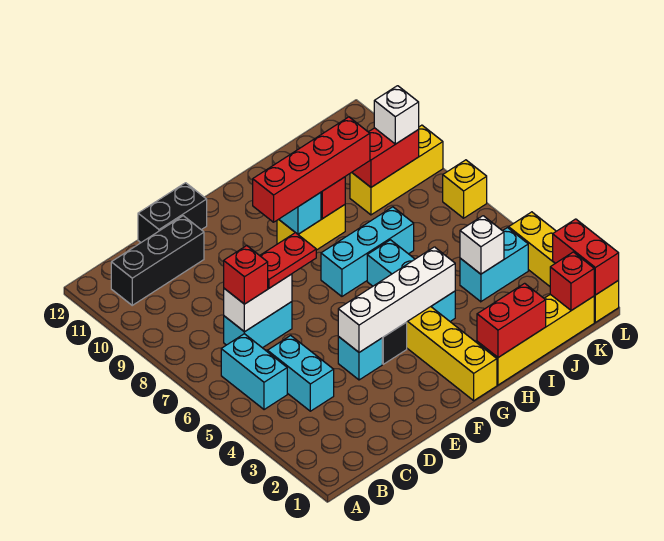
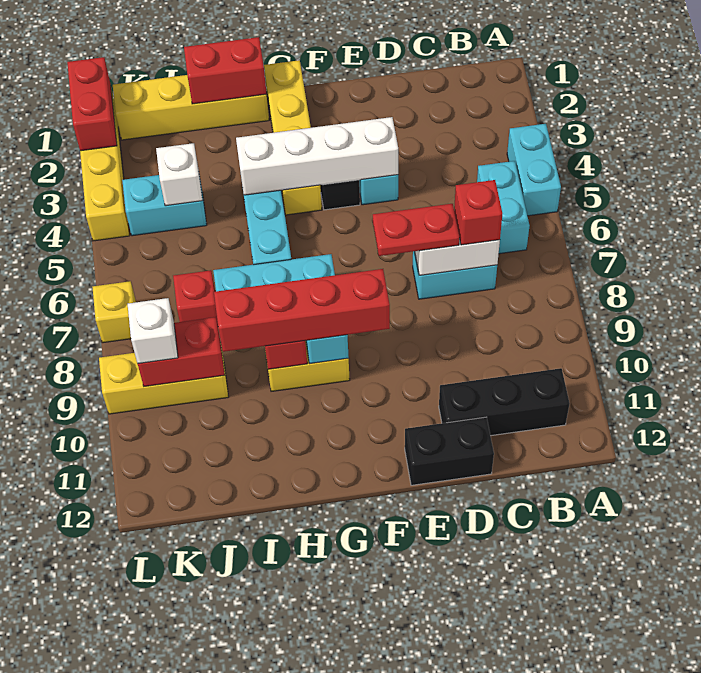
cyan 1x2 brick [268,335,334,411] -> cyan 1x2 brick moved to [507,124,561,216]
red 1x1 brick [550,252,594,311] -> red 1x1 brick moved to [173,270,218,325]

